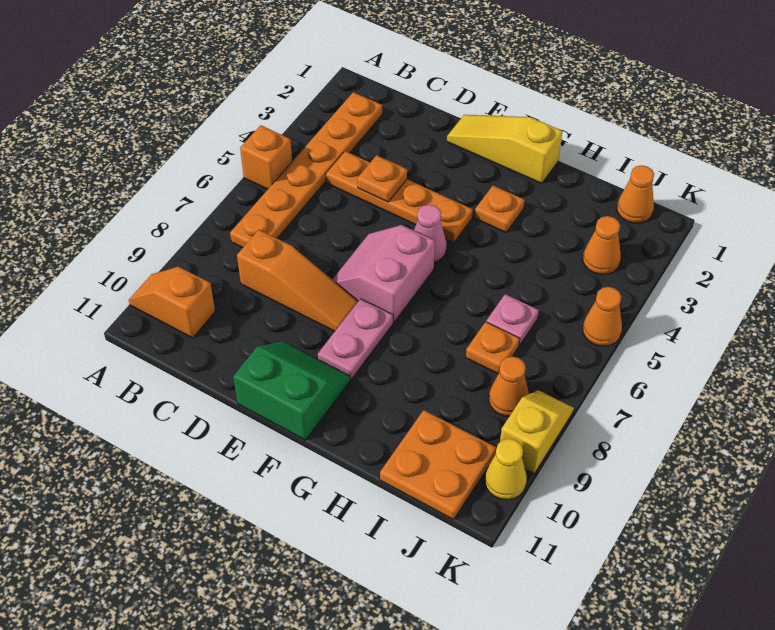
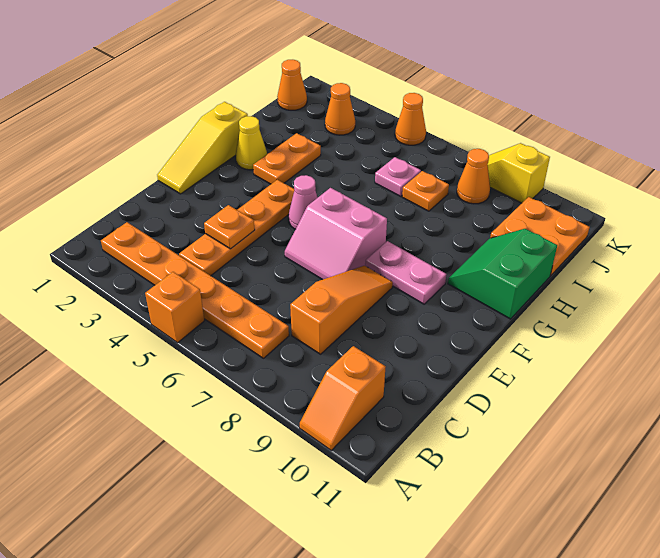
green 2x2 slope [233,342,350,440] -> green 2x2 slope moved to [448,229,557,319]
orange 1x1 plate [475,186,525,232] -> orange 1x2 plate [253,133,321,184]
yellow 1x1 cone [485,439,527,500] -> yellow 1x1 cone moved to [236,116,267,170]

